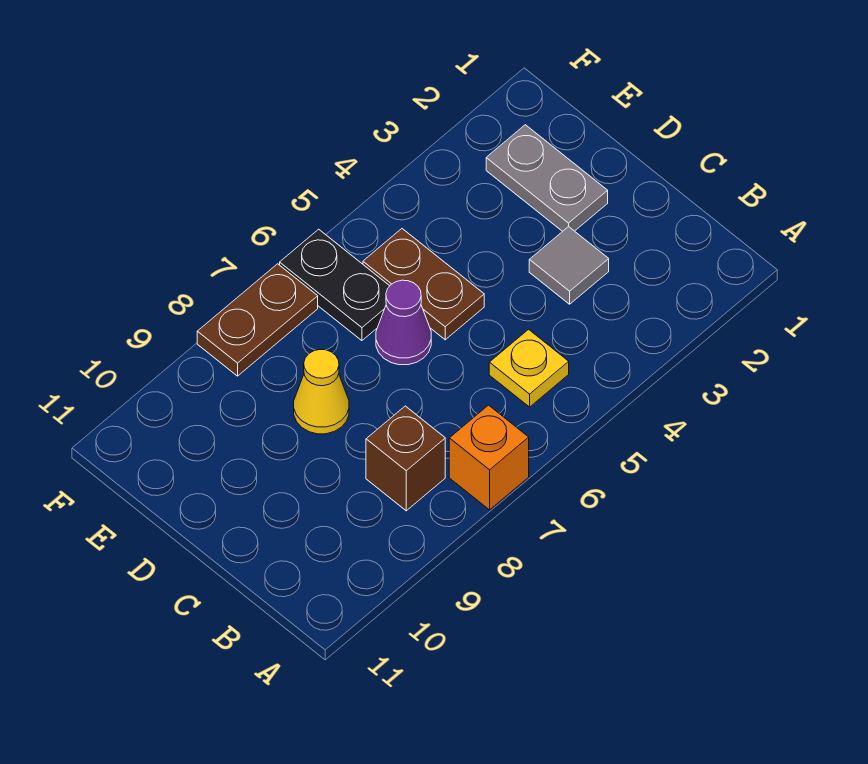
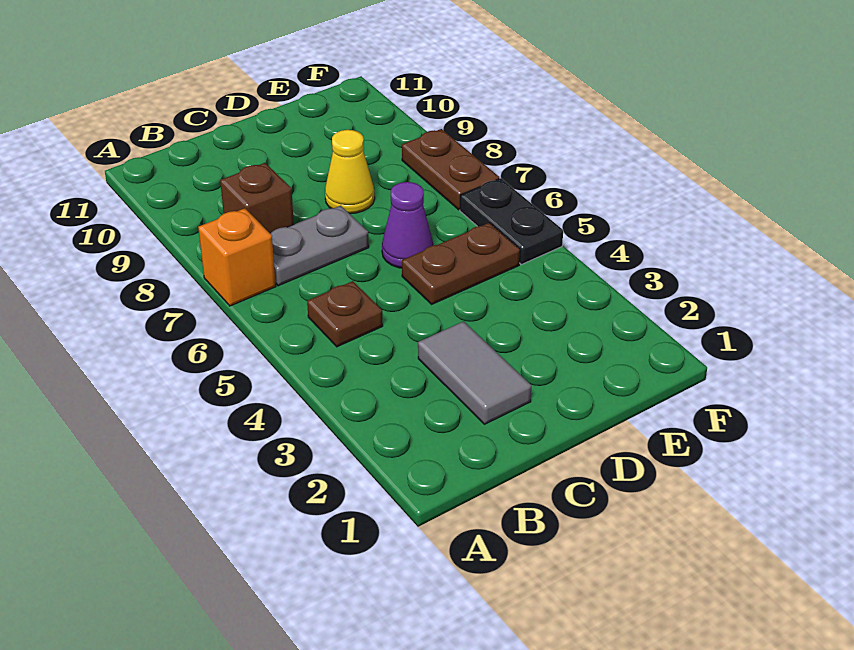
yellow 1x1 plate [489,329,569,407] -> brown 1x1 plate [307,281,383,347]
grey 1x1 tile [529,227,609,304] -> grey 1x2 tile [418,321,531,424]
grey 1x2 plate [486,125,608,231] -> grey 1x2 plate moved to [271,206,369,286]
black 1x2 plate [280,229,389,341] -> black 1x2 plate turned to [460,178,563,264]

